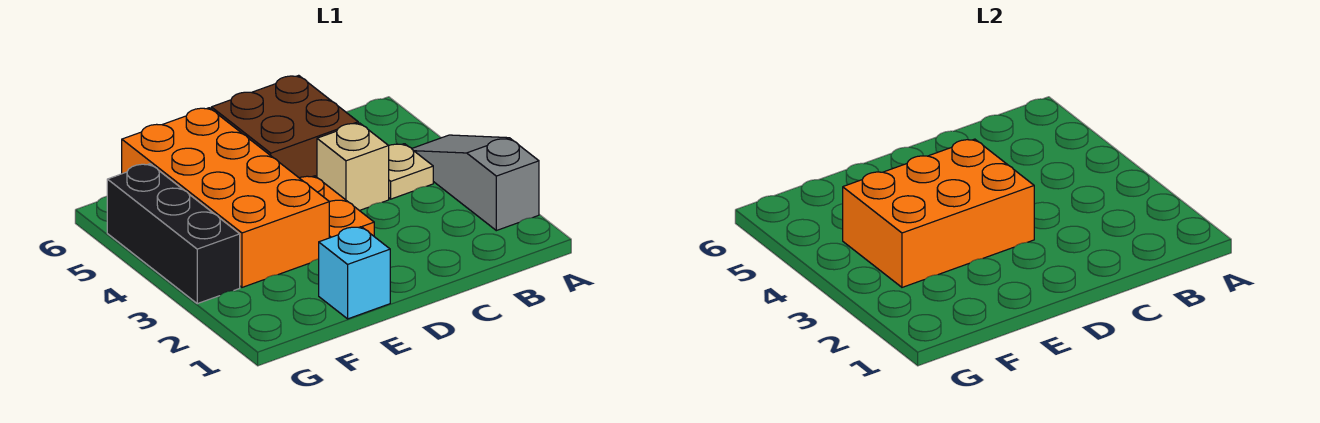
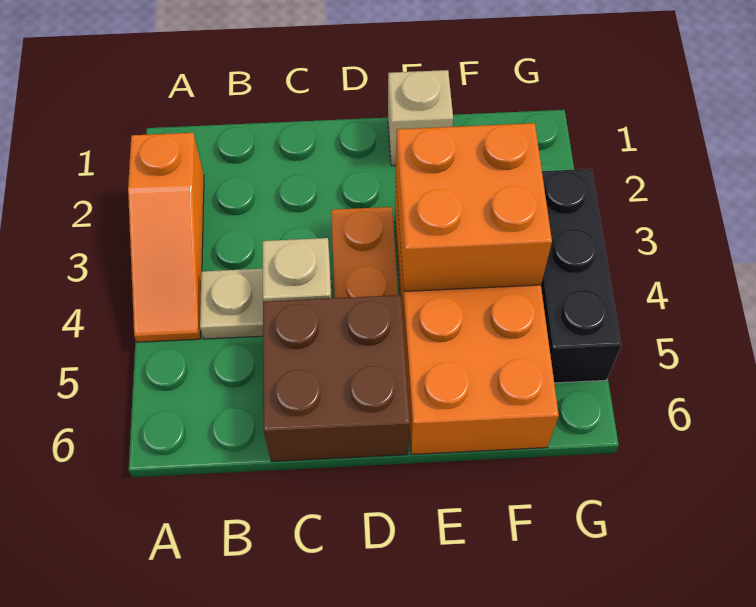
grey 1x3 slope [412,135,539,231] -> orange 1x3 slope [128,133,204,342]
orange 2x3 brick [843,139,1034,287] -> orange 2x2 brick [396,123,552,291]
cyan 1x1 brick [319,227,390,319] -> tan 1x1 brick [388,70,453,166]

